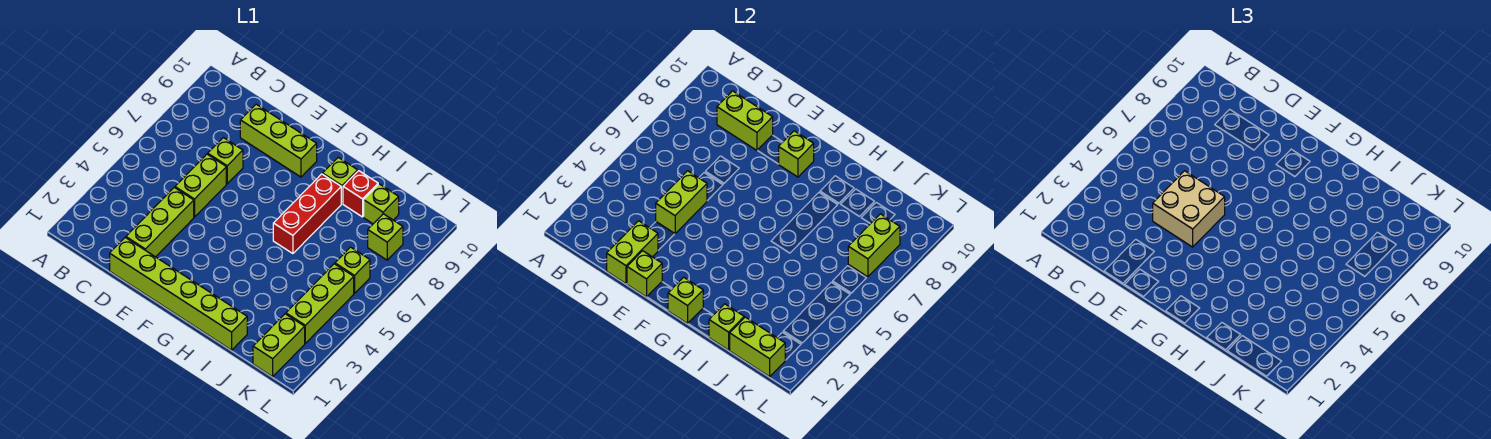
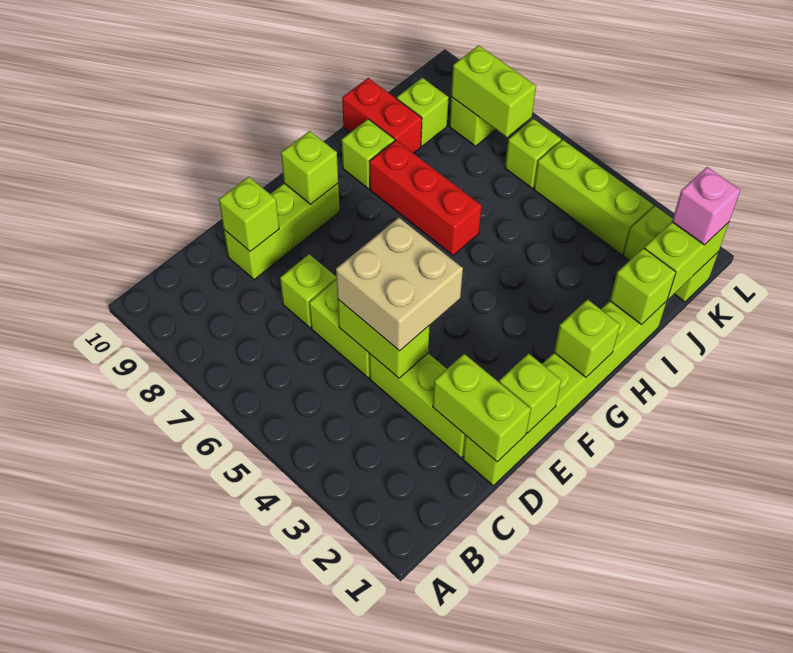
lime 1x2 brick [717,91,773,150] -> lime 1x1 brick [219,177,279,251]
red 1x1 brick [343,171,378,217] -> red 1x2 brick [342,78,422,153]
none -> pink 1x1 brick [672,167,740,245]

